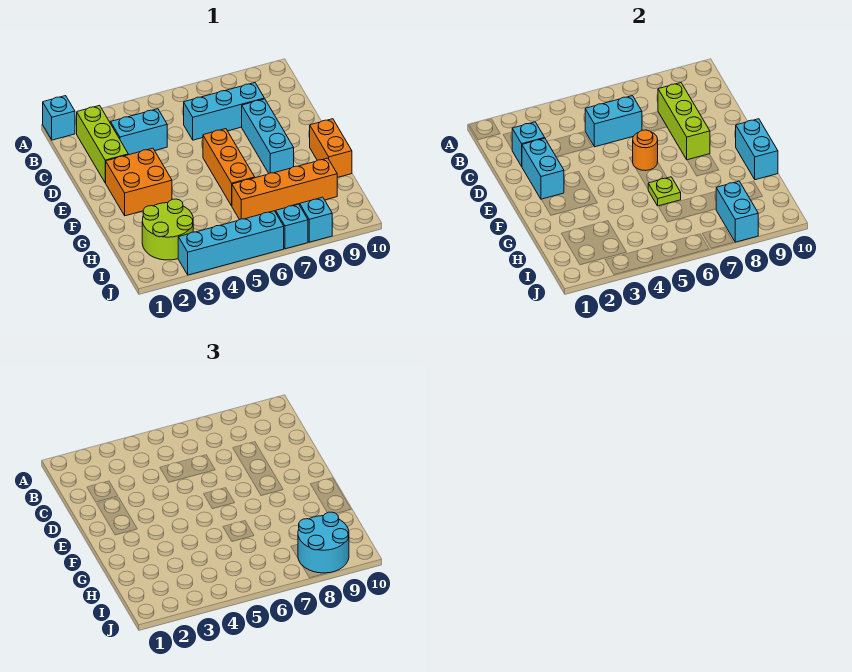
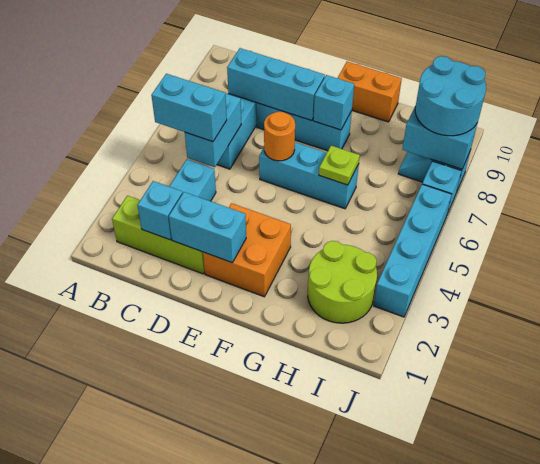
cyan 1x1 brick [43,96,75,140] -> cyan 1x1 brick moved to [313,75,354,130]
lime 1x3 brick [658,83,710,160] -> cyan 1x3 brick [227,48,325,121]
orange 1x3 brick [203,129,255,206] -> cyan 1x3 brick [259,142,359,209]
cyan 1x2 brick [736,119,778,180] -> cyan 1x2 brick moved to [151,74,227,142]
orange 1x4 brick [232,158,337,219] -> none

